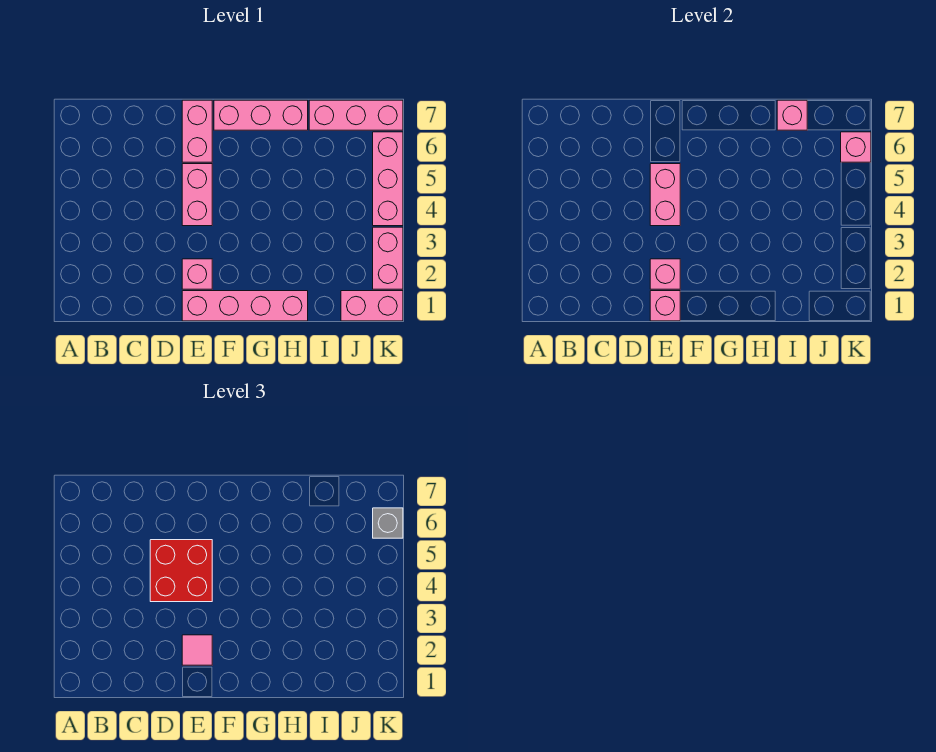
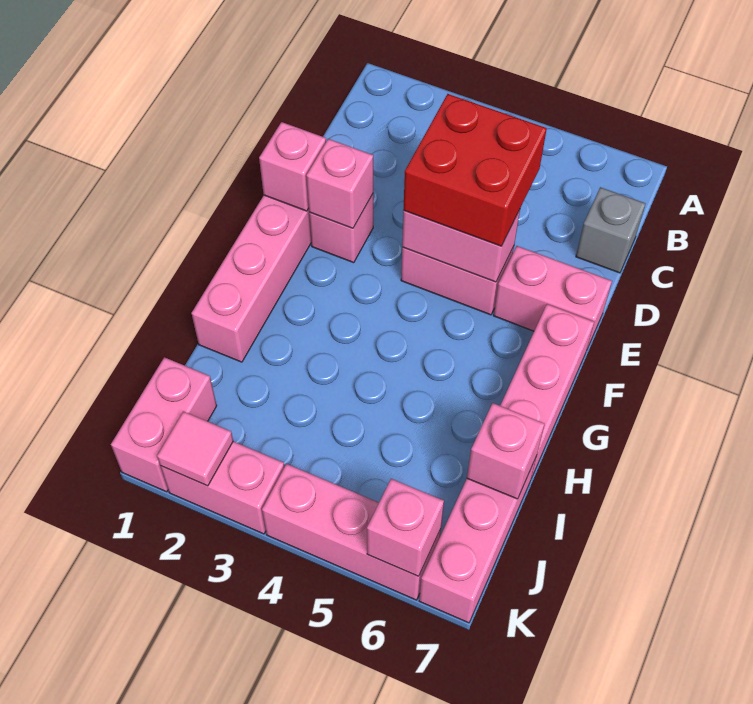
pink 1x1 tile [182,635,212,665] -> pink 1x1 tile moved to [157,411,233,486]
grey 1x1 brick [373,508,403,538] -> grey 1x1 brick moved to [576,187,646,273]

